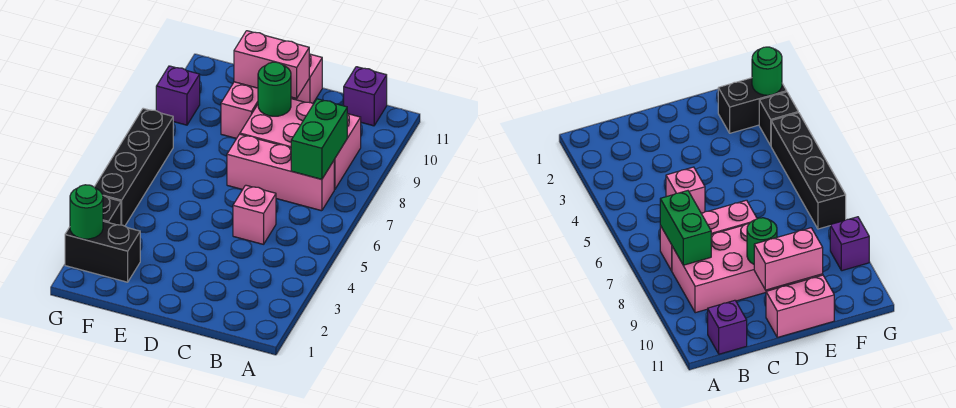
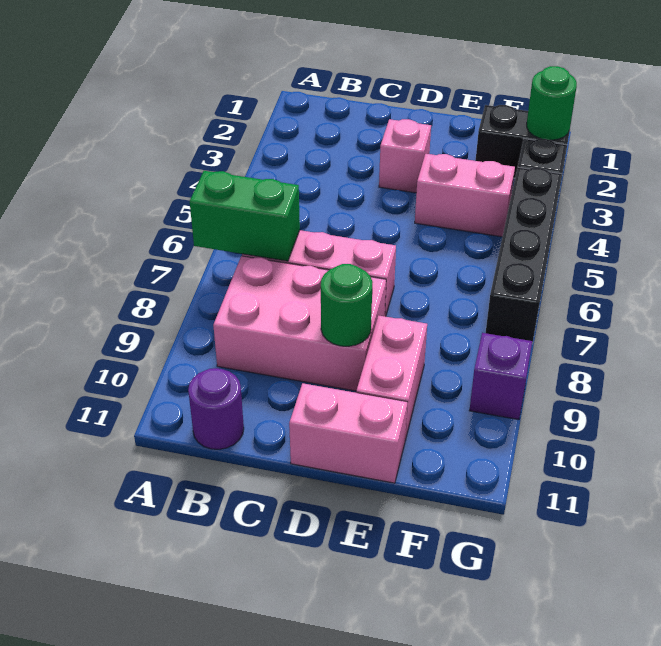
green 1x2 brick [291,99,347,179] -> green 1x2 brick turned to [190,171,300,261]
purple 1x1 brick [344,67,387,126] -> purple 1x1 round brick [188,368,244,449]
pink 1x1 brick [233,185,276,244] -> pink 1x1 brick moved to [379,119,431,193]
pink 1x2 brick [234,31,309,98] -> pink 1x2 brick moved to [415,154,515,237]

